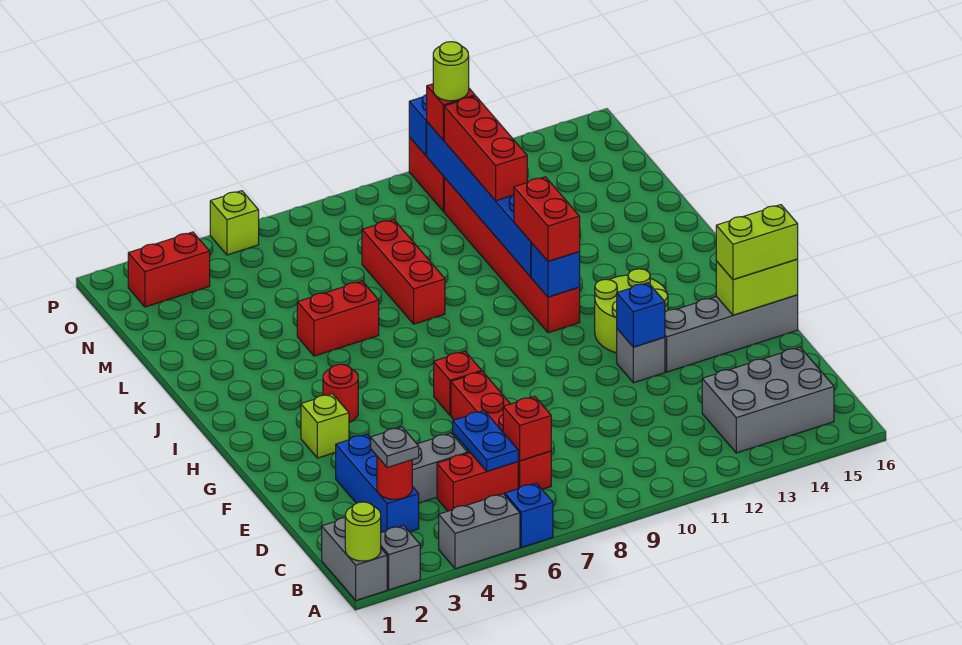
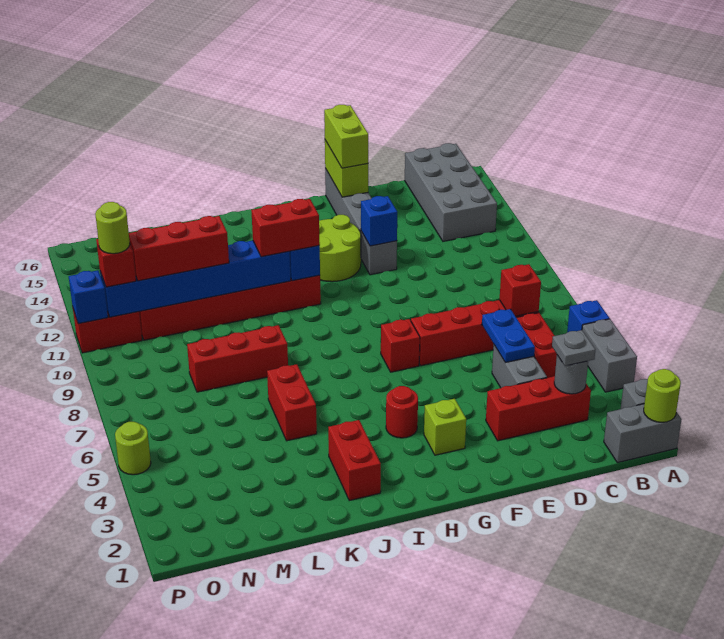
grey 2x3 brick [702,347,834,453] -> grey 2x4 brick [405,143,497,241]
blue 1x3 brick [335,434,419,532] -> red 1x3 brick [486,376,591,441]
red 1x1 round brick [377,457,412,499] -> grey 1x1 round brick [554,355,588,394]
blue 1x2 plate [453,411,518,471] -> blue 1x2 plate turned to [482,309,535,363]
red 1x2 brick [128,232,210,307] -> red 1x2 brick moved to [328,420,381,500]
lime 1x1 brick [210,191,259,255] -> lime 1x1 round brick [115,422,151,475]

